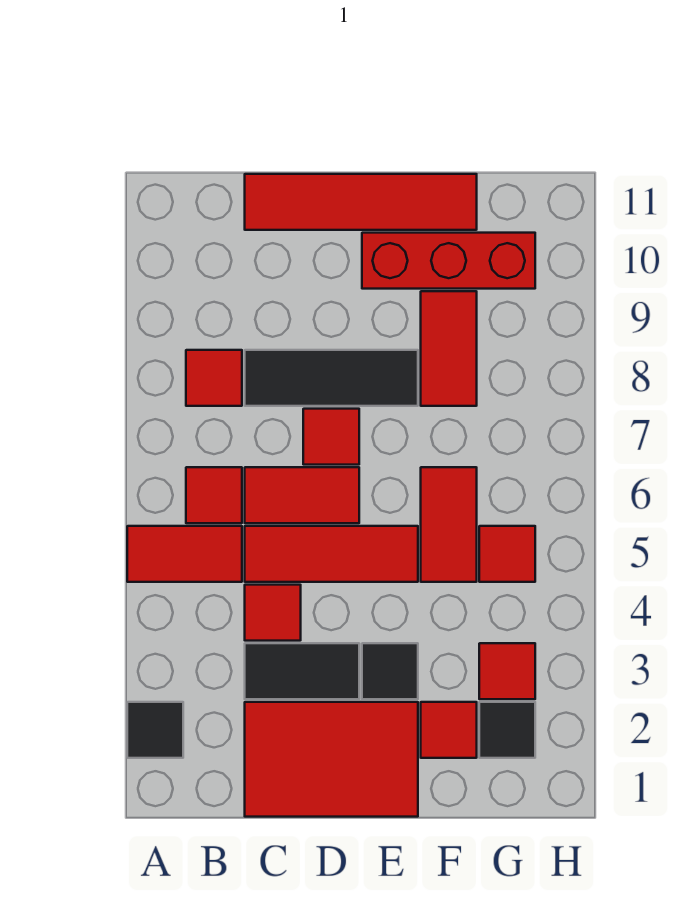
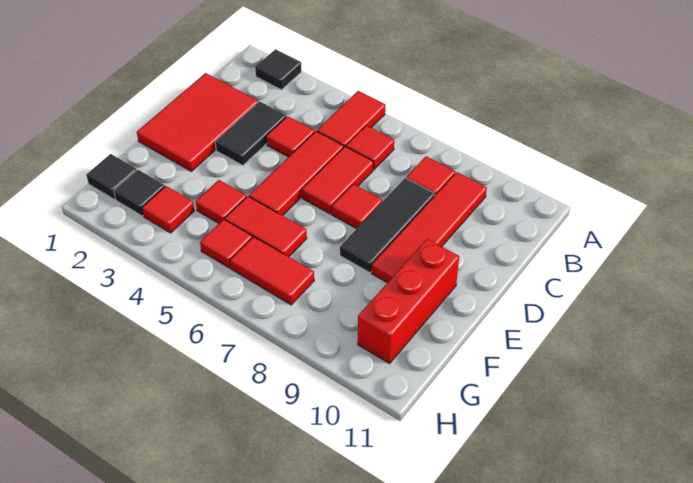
red 1x4 tile [245,174,477,230] -> red 1x4 tile moved to [372,172,487,283]
black 1x1 tile [362,643,418,699] -> black 1x1 tile moved to [87,154,137,199]
red 1x1 tile [421,702,477,758] -> red 1x1 tile moved to [196,180,246,223]
red 1x2 tile [421,291,477,406] -> red 1x2 tile moved to [230,237,314,305]

